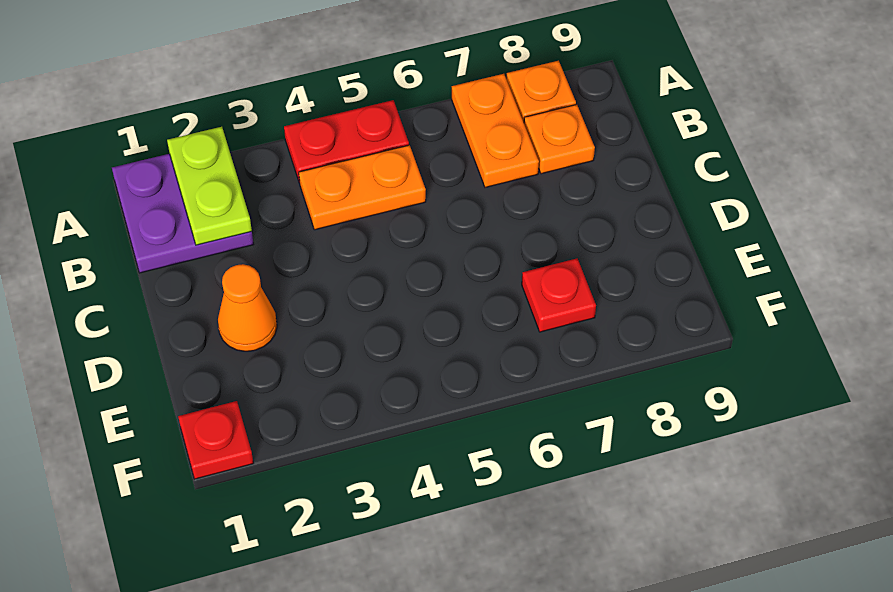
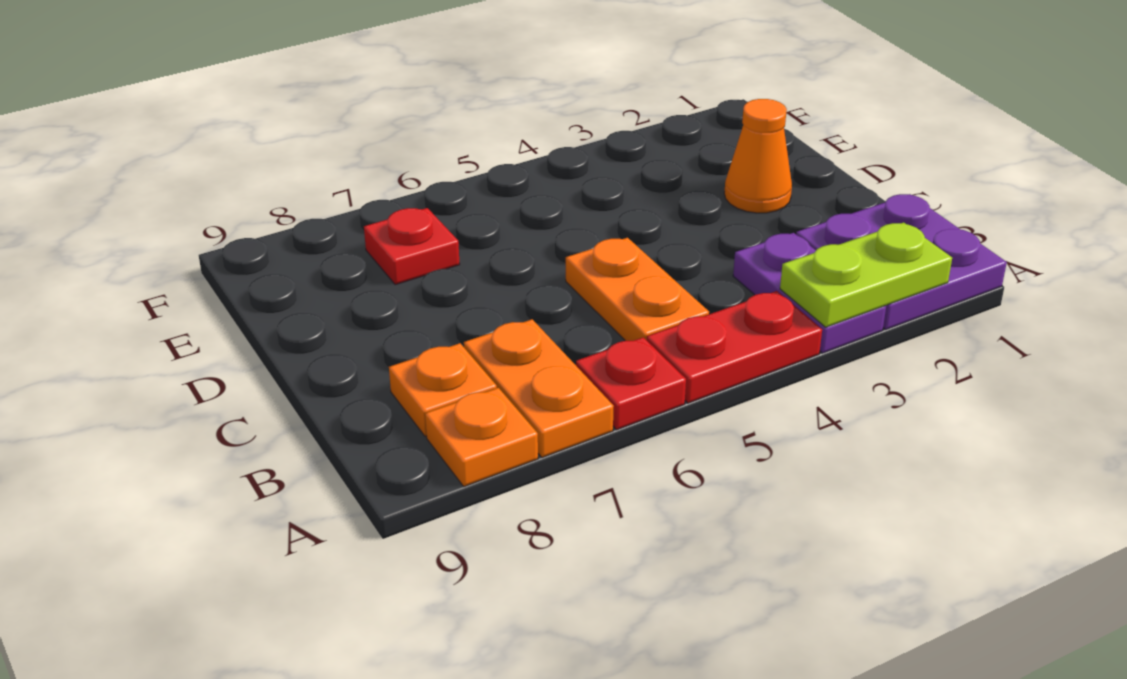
lime 1x2 plate [167,127,252,245] -> lime 1x2 plate turned to [780,223,952,327]
none -> purple 1x2 plate [733,233,886,353]
orange 1x2 plate [299,145,426,230] -> orange 1x2 plate turned to [566,238,709,341]
red 1x1 plate [178,401,253,479] -> red 1x1 plate moved to [576,337,686,430]

